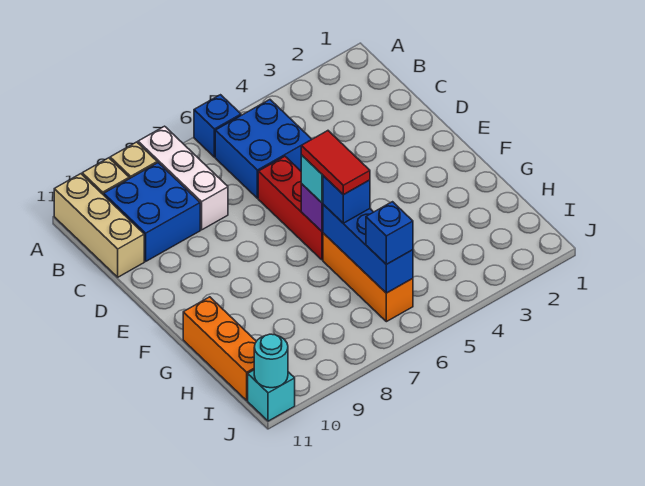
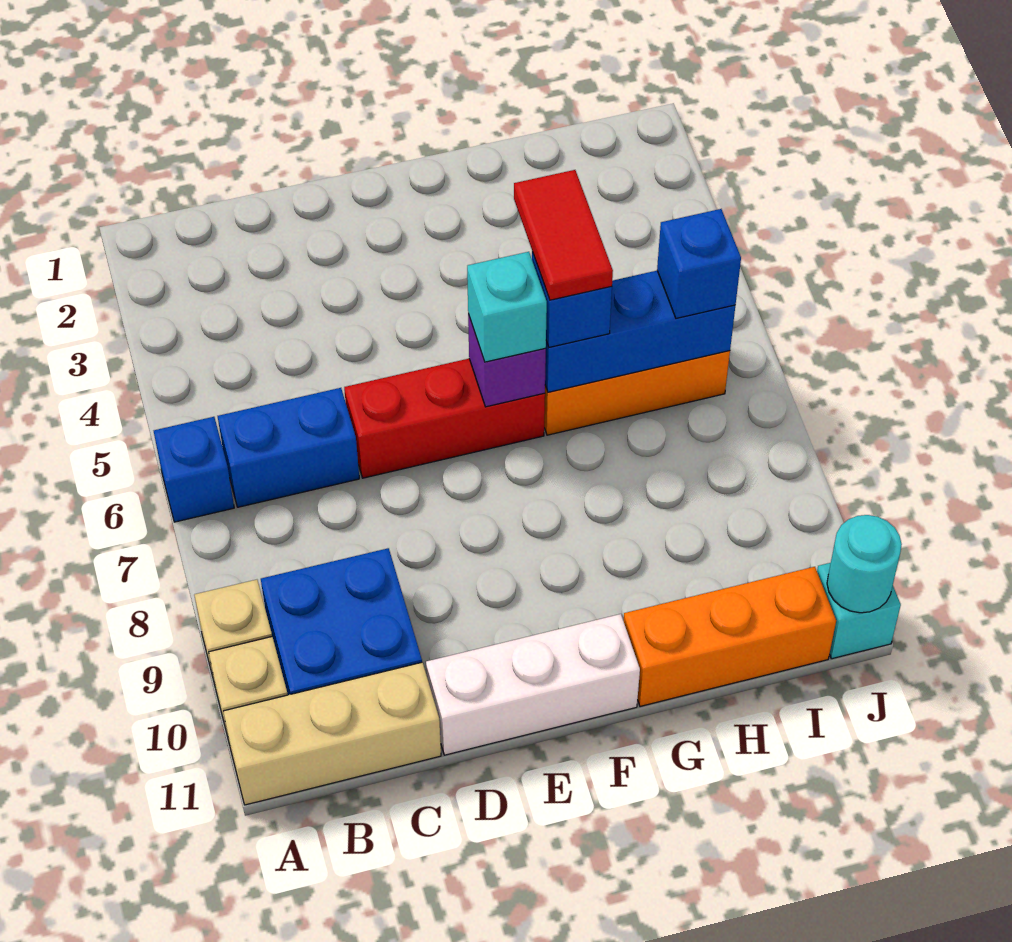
white 1x3 brick [138,126,228,230] -> white 1x3 brick moved to [426,614,640,755]
blue 2x2 brick [215,100,312,198] -> blue 1x2 brick [218,388,359,507]
red 1x2 tile [301,131,370,195] -> red 1x2 tile turned to [514,170,613,300]

